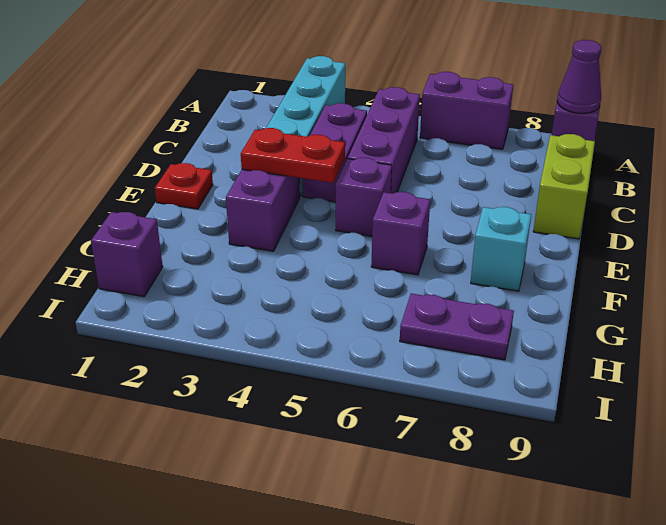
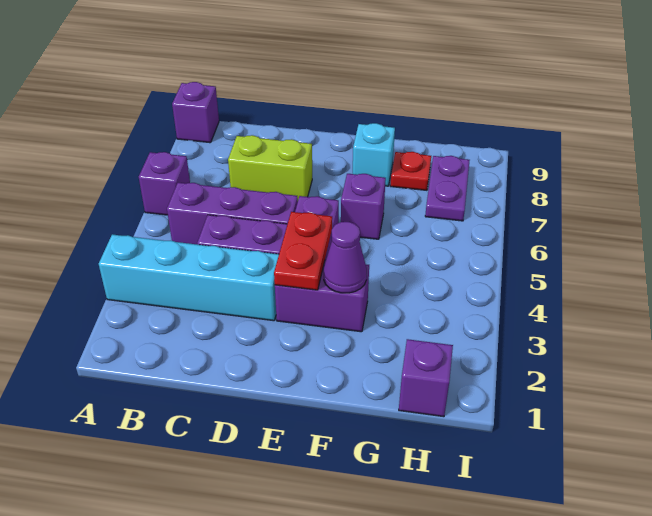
purple 1x2 brick [420,72,513,149] -> purple 1x1 brick [139,152,190,215]
purple 1x1 cone [557,40,601,113] -> purple 1x1 cone moved to [324,222,367,293]
lime 1x2 brick [533,134,595,239] -> lime 1x2 brick moved to [228,135,312,199]
red 1x1 plate [155,163,213,209] -> red 1x1 plate moved to [390,152,431,190]

